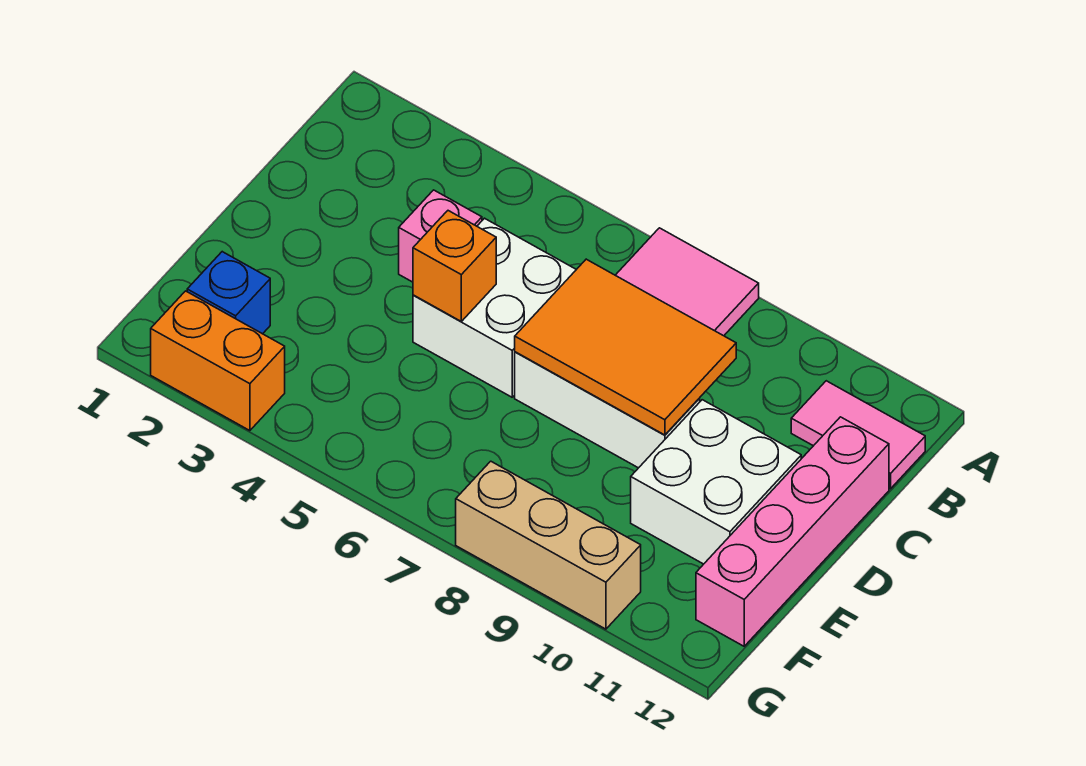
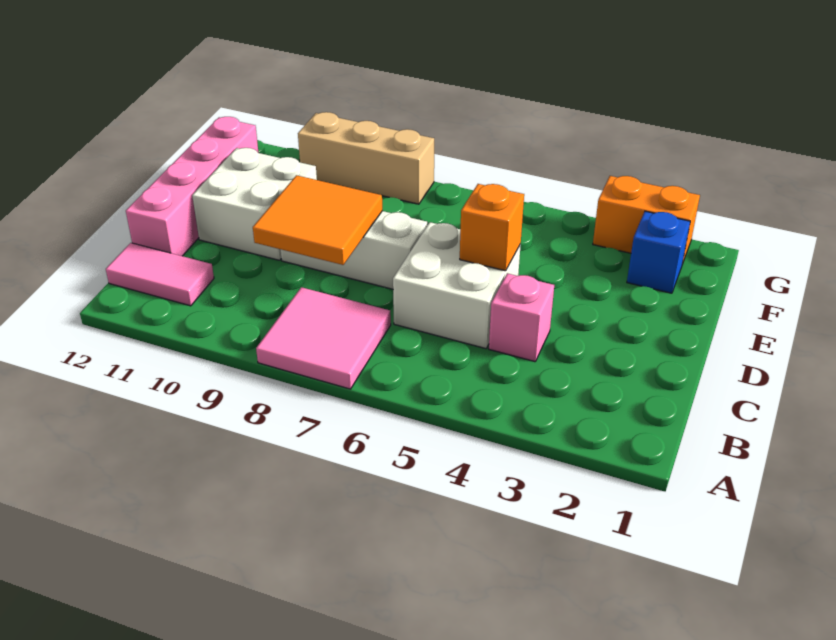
orange 2x3 tile [515,259,736,435] -> orange 2x2 tile [253,175,382,265]

